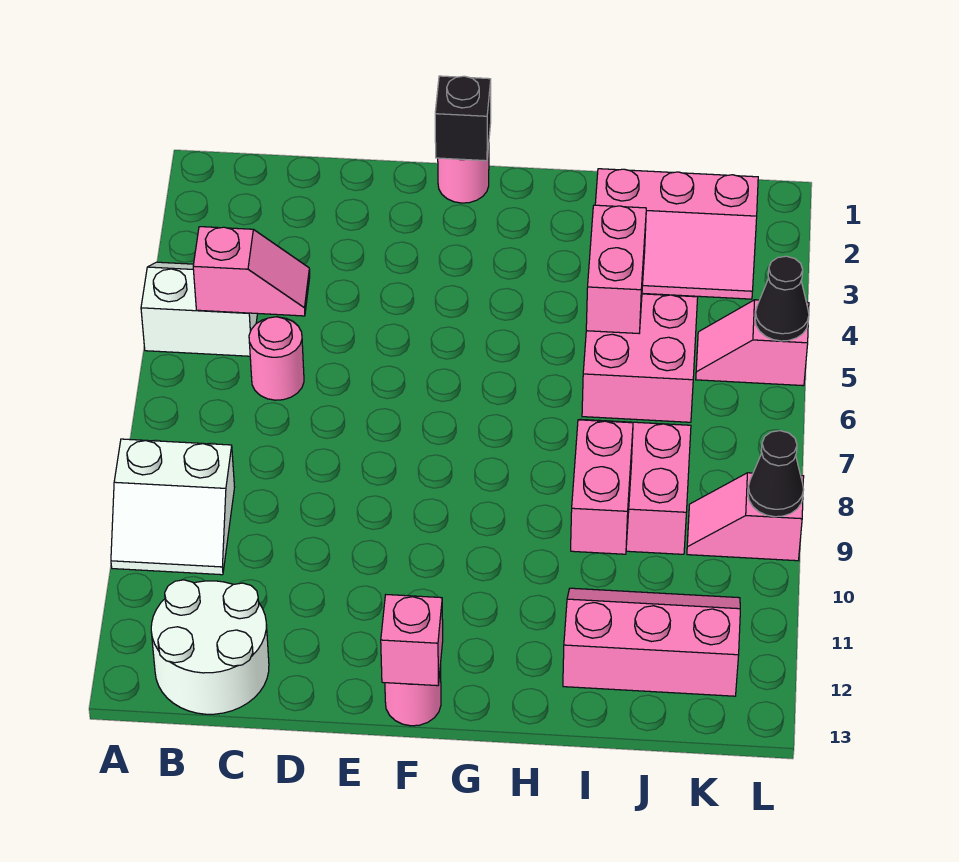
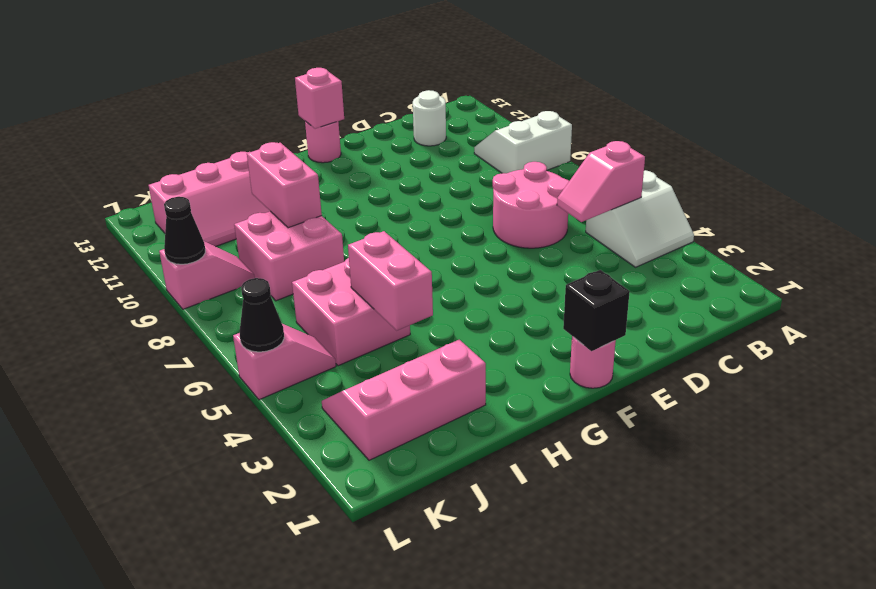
white 2x2 round brick [151,580,269,714] -> white 1x1 round brick [413,90,446,146]
pink 1x1 round brick [249,317,304,400] -> pink 2x2 round brick [493,162,569,248]

